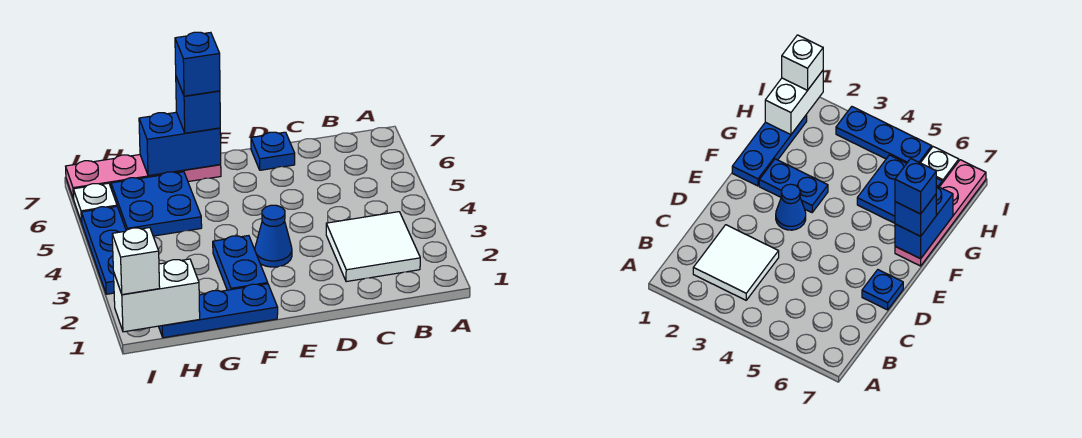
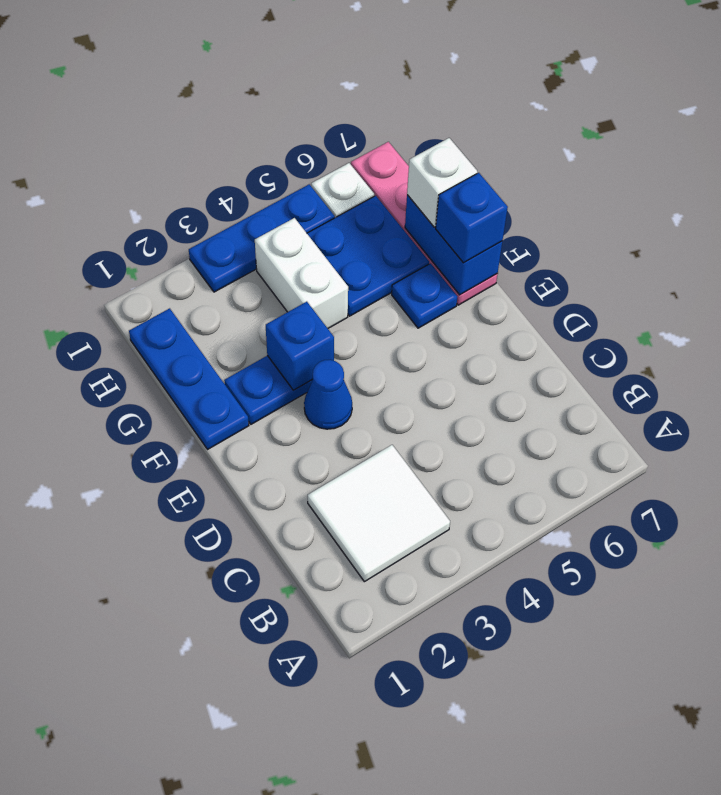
blue 1x1 plate [251,132,295,170] -> blue 1x1 plate moved to [392,263,457,328]
blue 1x1 brick [175,32,220,96] -> blue 1x1 brick moved to [266,302,334,390]
white 1x2 brick [114,259,200,332] -> white 1x2 brick moved to [255,218,348,328]
white 1x1 brick [112,228,160,295] -> white 1x1 brick moved to [407,138,477,227]

